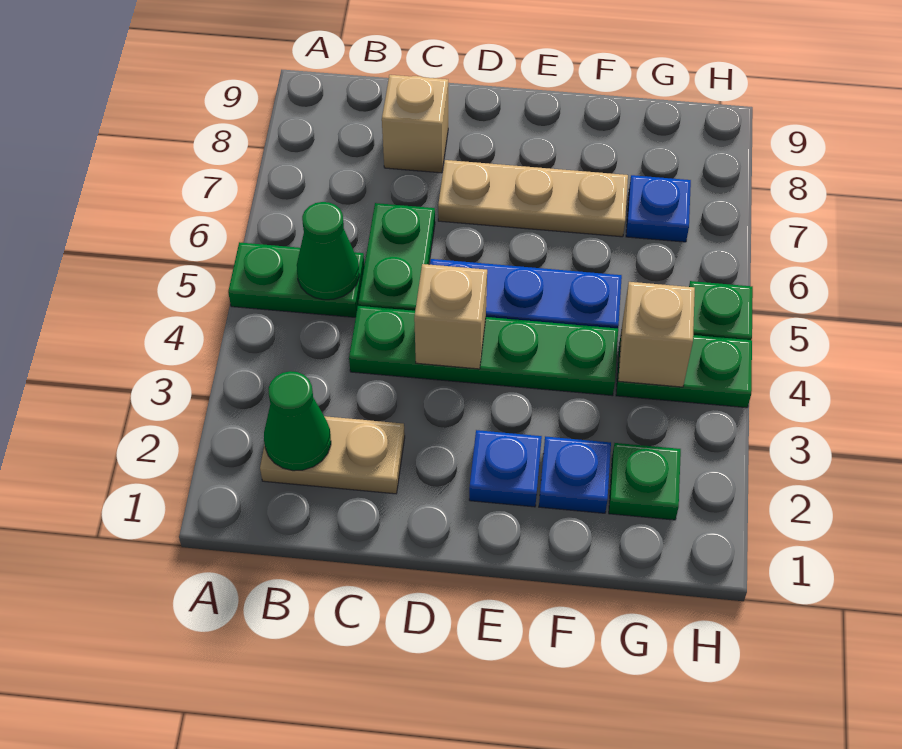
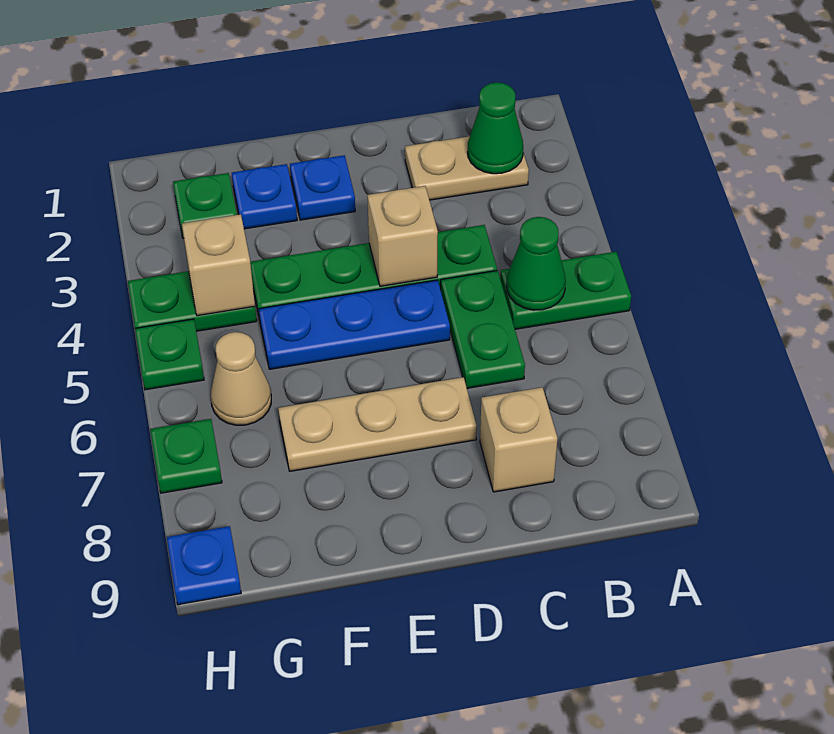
none -> tan 1x1 cone [211,332,271,425]
blue 1x1 plate [626,175,691,242] -> blue 1x1 plate moved to [167,526,241,605]
none -> green 1x1 plate [150,419,222,493]

